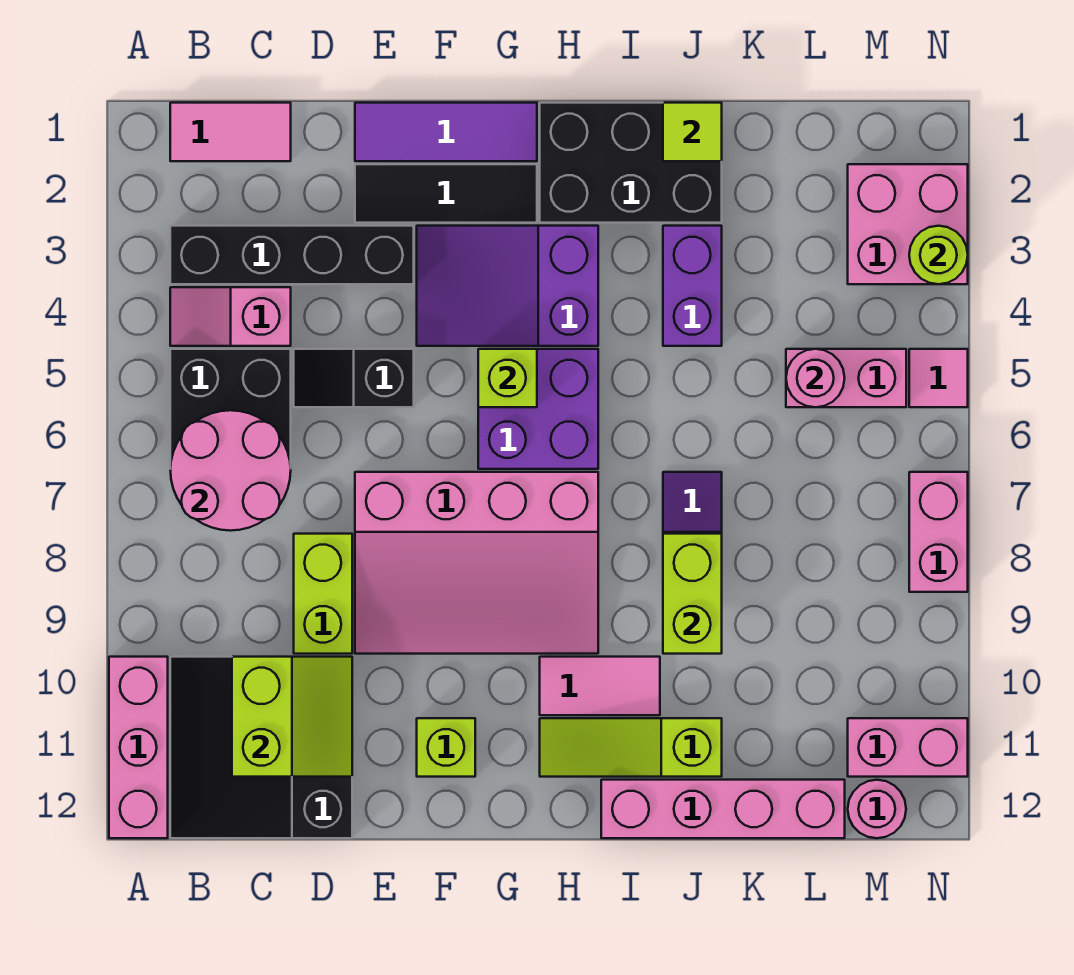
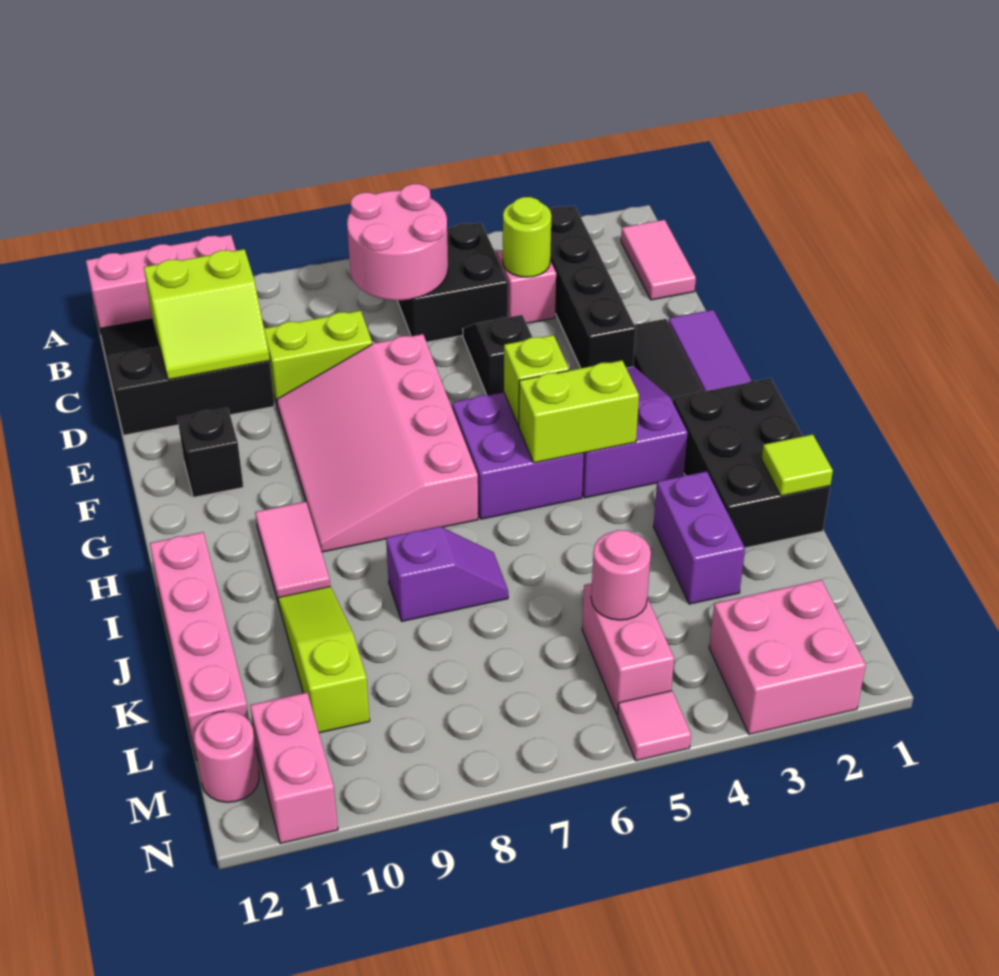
lime 1x1 brick [417,718,475,777] -> black 1x1 brick [178,408,243,497]
lime 1x3 slope [540,718,722,777] -> lime 1x3 slope moved to [278,586,370,733]
purple 1x2 brick [663,226,722,346] -> purple 1x2 brick turned to [653,471,745,604]
lime 1x2 brick [663,534,722,654] -> lime 1x2 brick moved to [519,360,639,463]
lime 1x1 round brick [909,226,968,284] -> lime 1x1 round brick moved to [503,197,551,277]
pink 1x2 brick [909,472,968,592] -> none

